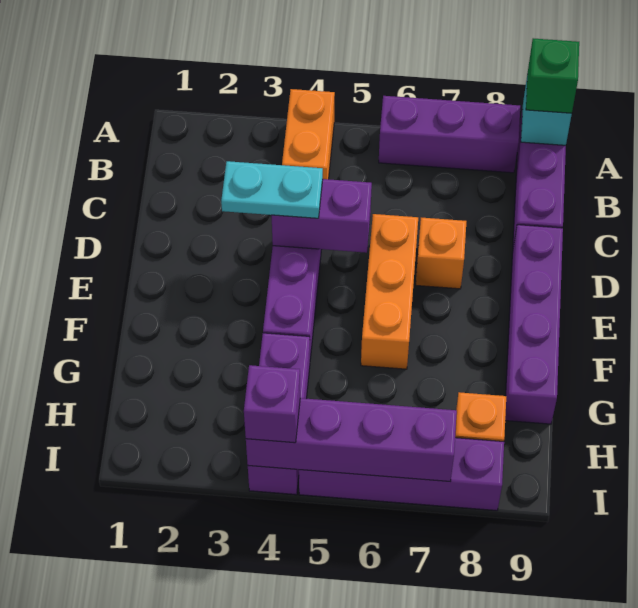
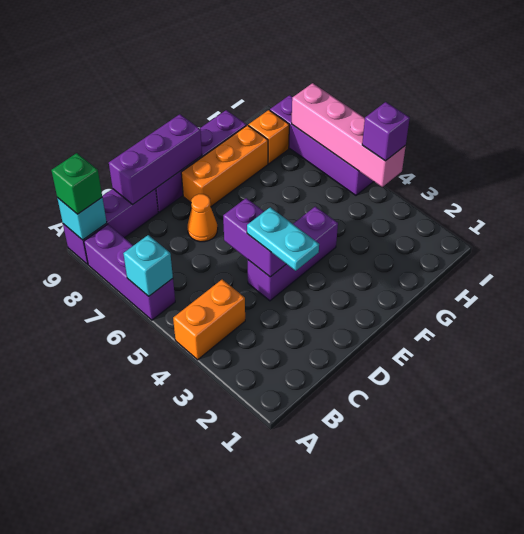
none -> cyan 1x1 brick [123,235,173,296]
orange 1x3 brick [361,214,418,369] -> orange 1x3 brick moved to [181,125,268,207]
orange 1x1 brick [416,218,466,289] -> orange 1x1 cone [188,194,218,242]
purple 1x3 brick [248,333,310,495] -> purple 1x3 brick moved to [109,114,202,204]
purple 1x4 brick [246,398,457,482] -> pink 1x4 brick [292,83,406,187]

